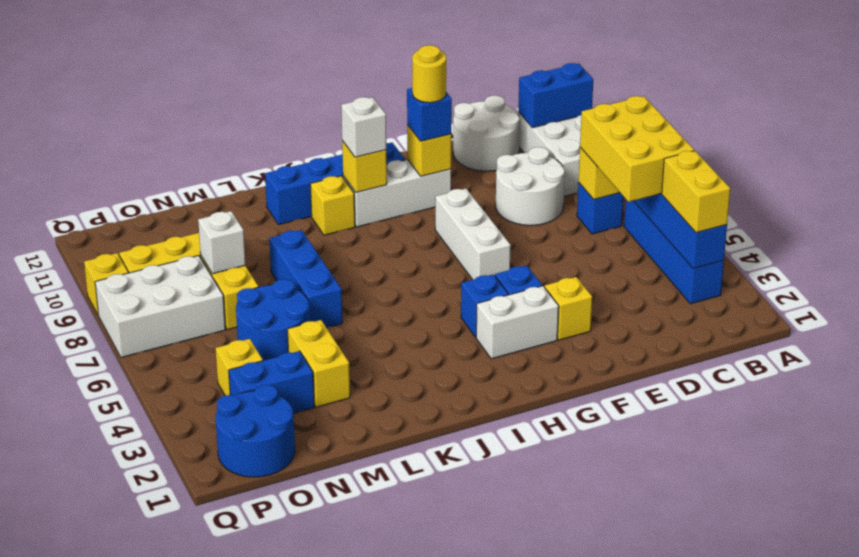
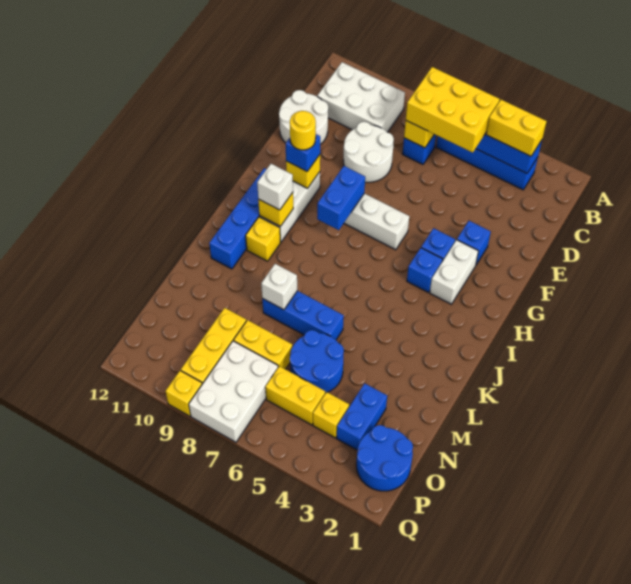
blue 1x2 brick [518,63,593,128] -> blue 1x2 brick moved to [317,166,365,230]
yellow 1x1 brick [545,277,592,340] -> blue 1x1 brick [457,221,491,265]
yellow 1x2 brick [287,320,350,407] -> yellow 1x2 brick moved to [265,366,325,425]
white 1x1 brick [198,211,245,274] -> white 1x1 brick moved to [261,264,297,310]

